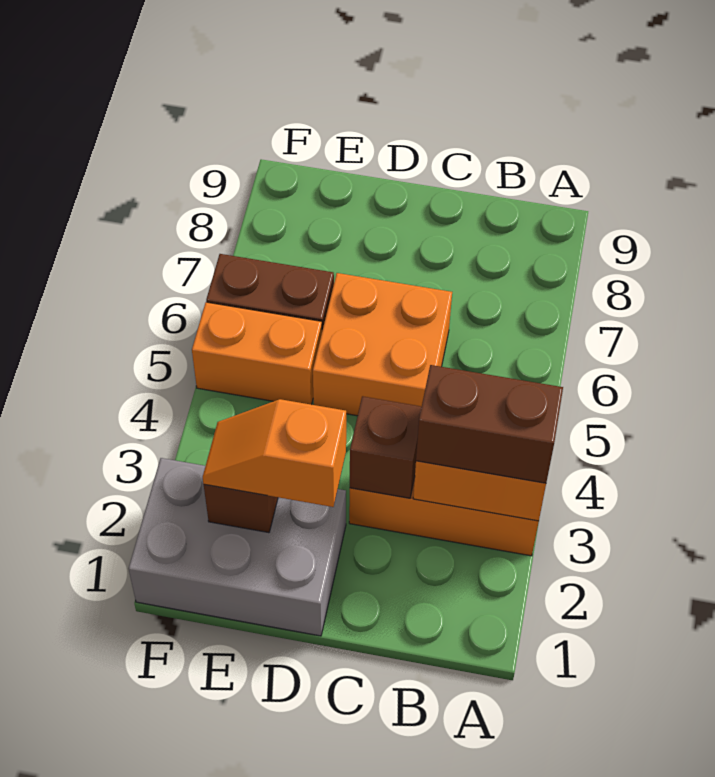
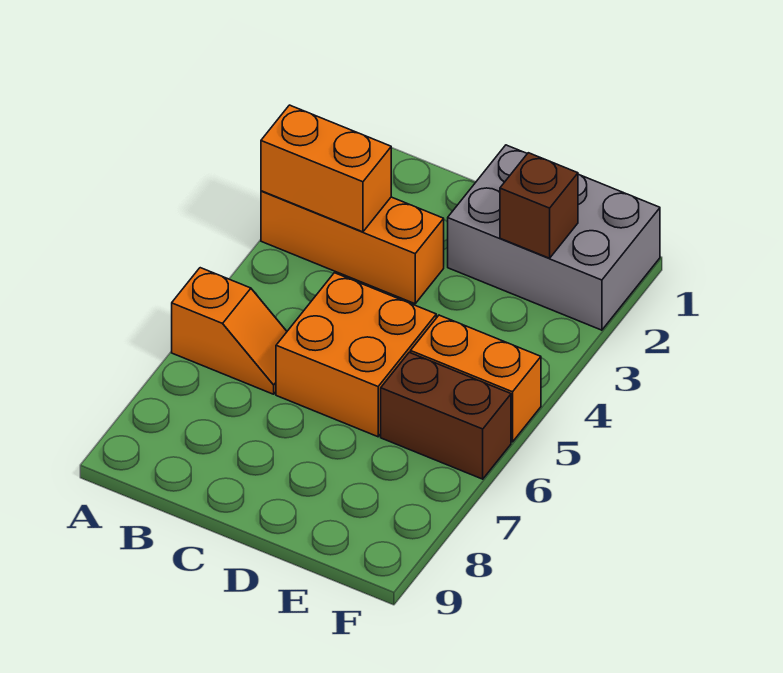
brown 1x2 brick [416,365,563,483] -> none
brown 1x1 brick [350,396,422,498] -> none
orange 1x2 slope [203,399,346,507] -> orange 1x2 slope moved to [172,268,287,394]

